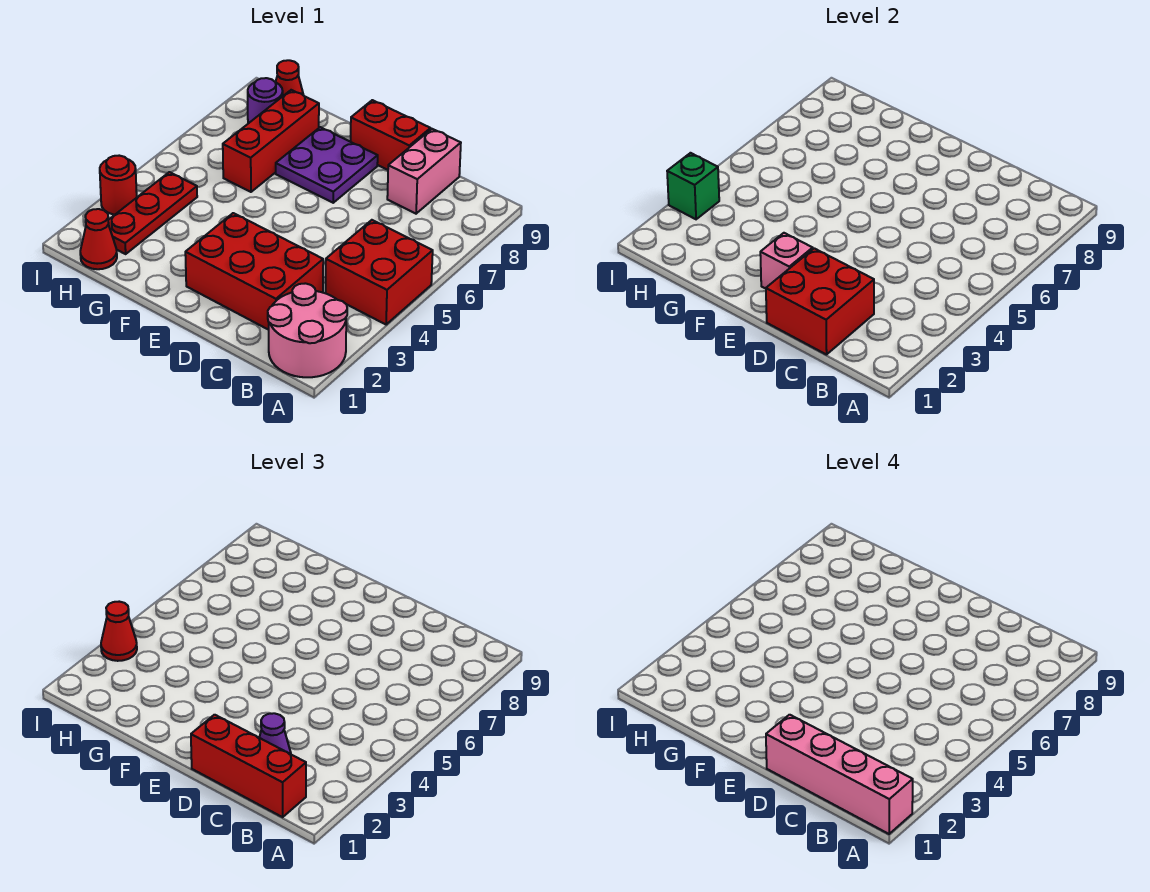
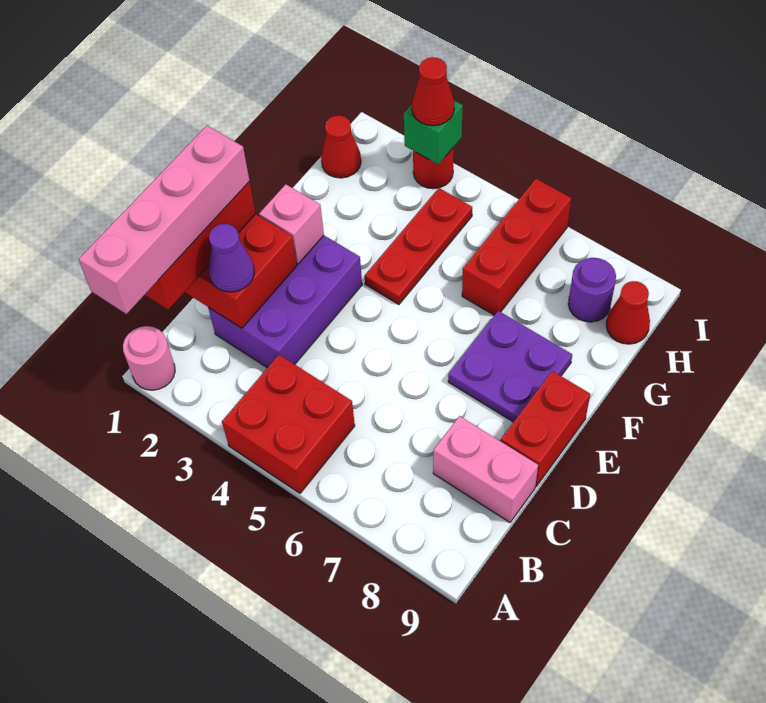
pink 2x2 round brick [268,283,347,377] -> pink 1x1 round brick [123,326,175,390]
red 2x3 brick [185,213,323,330] -> purple 2x3 brick [208,236,362,368]
red 1x3 brick [223,90,319,192] -> red 1x3 brick turned to [462,179,571,315]
red 1x3 plate [108,172,197,254] -> red 1x3 plate turned to [365,188,472,304]

